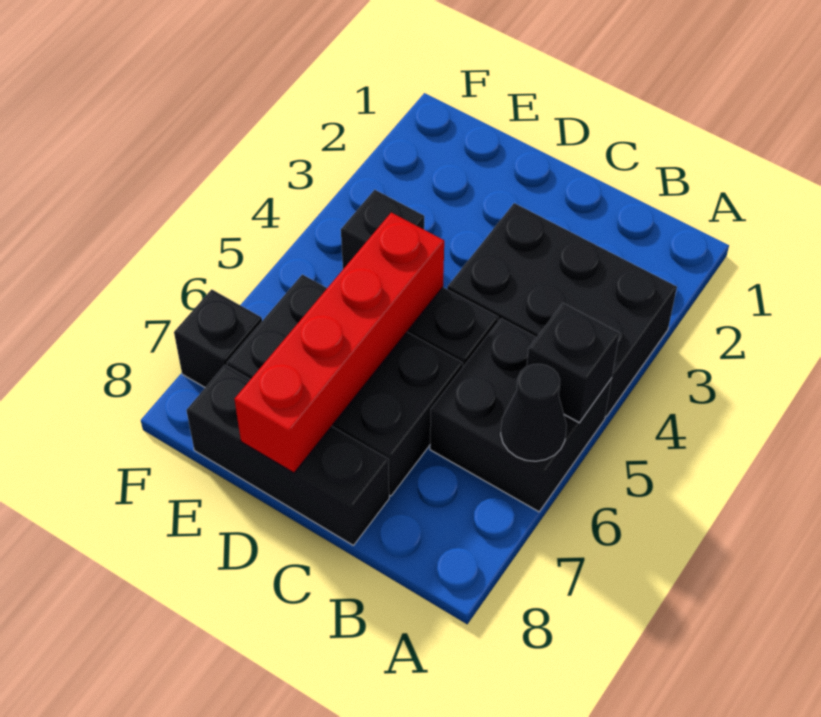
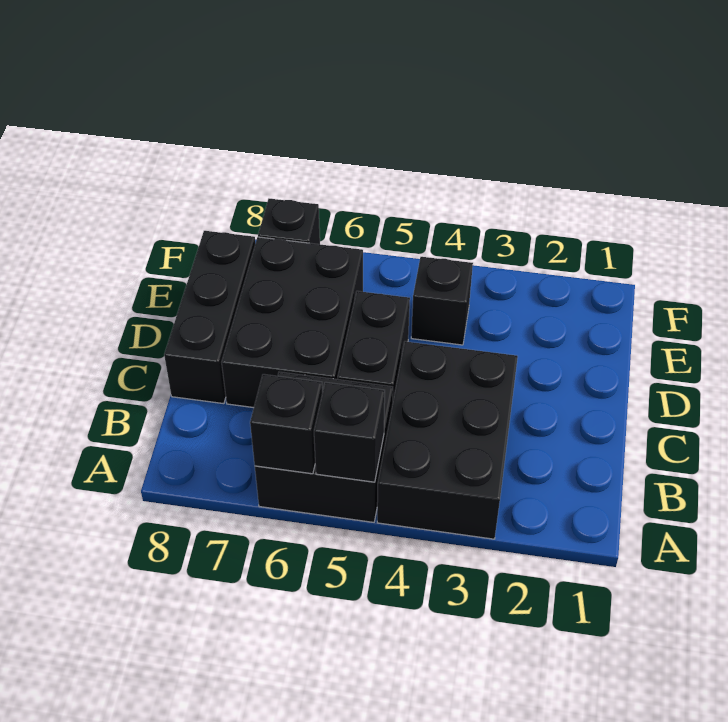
black 1x1 cone [501,364,567,461] -> black 1x1 brick [250,374,322,474]
red 1x4 brick [234,213,444,473] -> none

